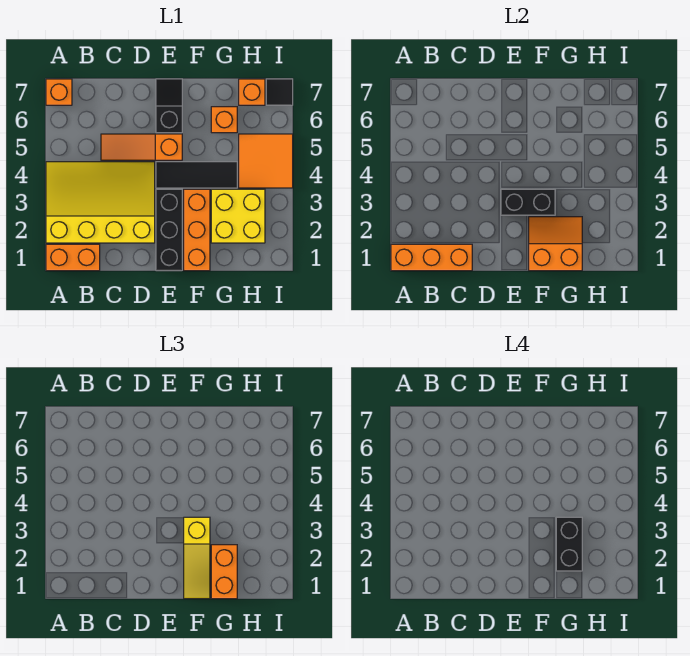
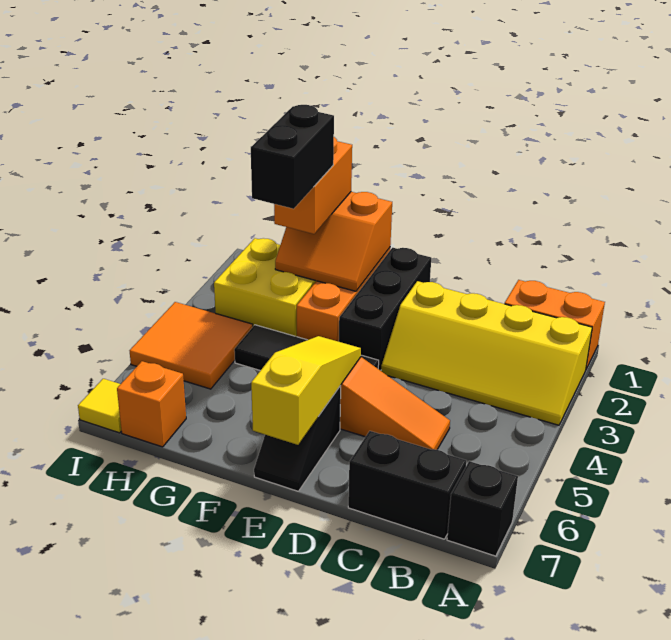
orange 1x3 brick [391,244,472,271] -> none
yellow 3x4 slope [46,162,155,243] -> yellow 2x4 slope [381,281,592,425]
orange 1x1 brick [46,79,72,105] -> black 1x1 brick [447,461,518,556]
black 1x2 brick [501,189,555,215] -> black 1x2 brick moved to [348,431,466,539]
yellow 1x3 slope [184,517,210,599] -> yellow 1x3 slope moved to [251,336,361,445]
orange 1x1 brick [211,107,237,133] -> none
black 1x1 tile [266,79,293,105] -> yellow 1x1 tile [78,379,121,433]

